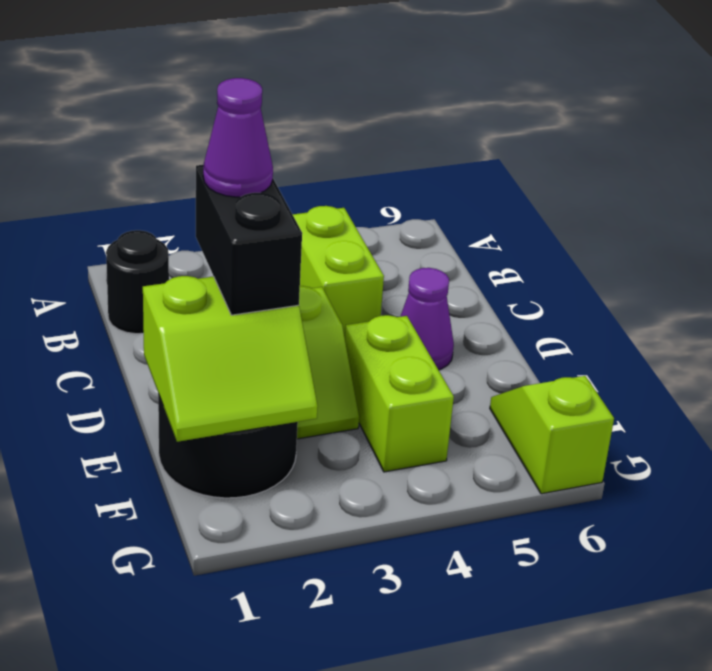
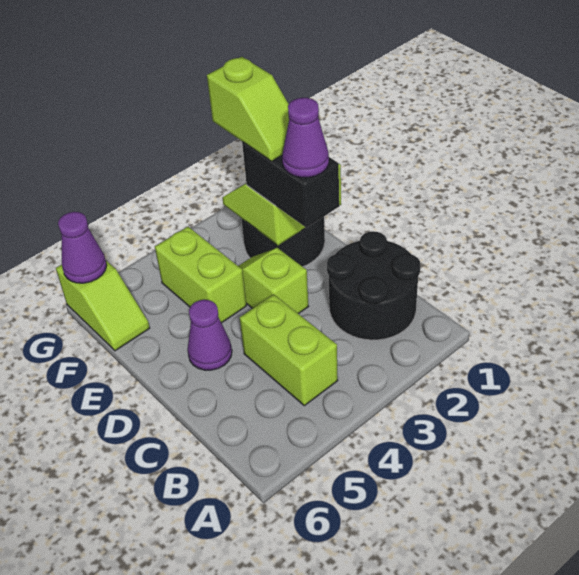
black 1x1 round brick [106,230,169,334] -> black 2x2 round brick [327,231,421,340]
none -> lime 1x2 slope [207,57,289,162]
none -> purple 1x1 cone [58,212,107,283]

